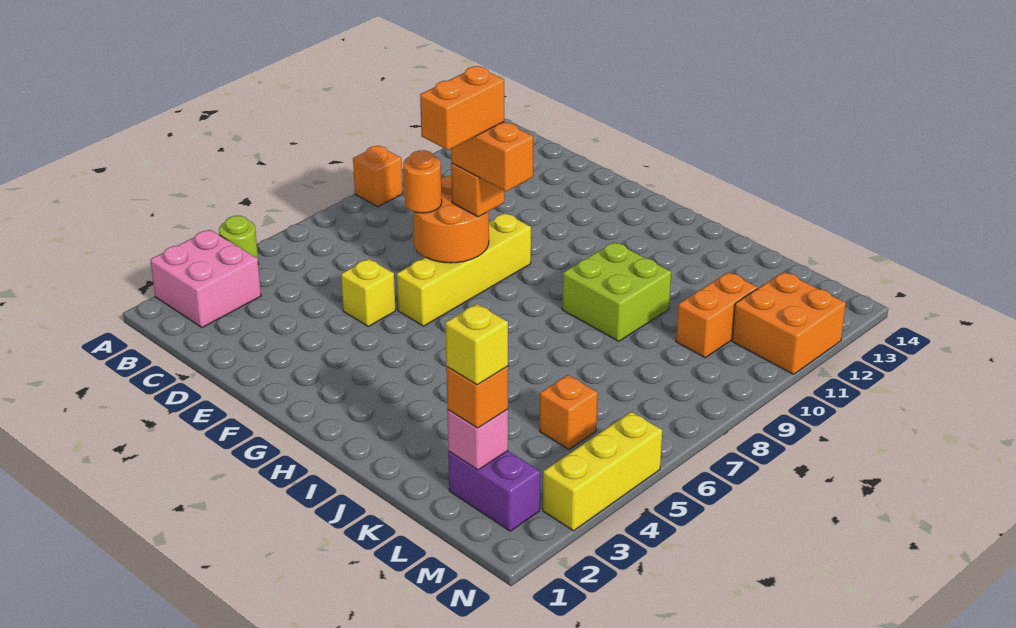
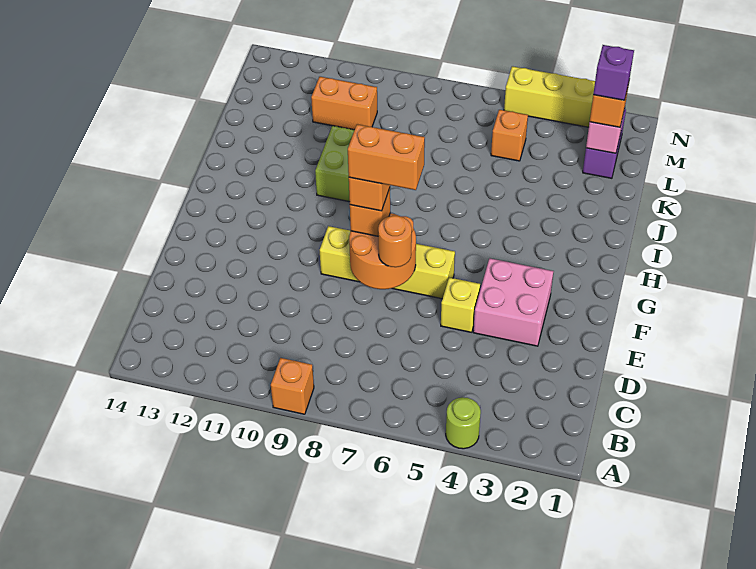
pink 2x2 brick [150,230,261,328] -> pink 2x2 brick moved to [473,258,554,346]
yellow 1x1 brick [445,304,508,385] -> purple 1x1 brick [593,45,634,100]
orange 2x2 brick [732,272,846,374] -> none

